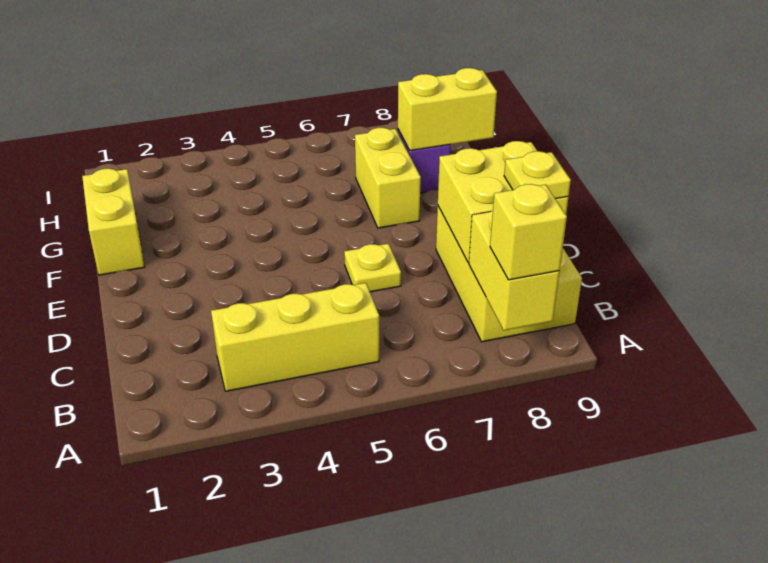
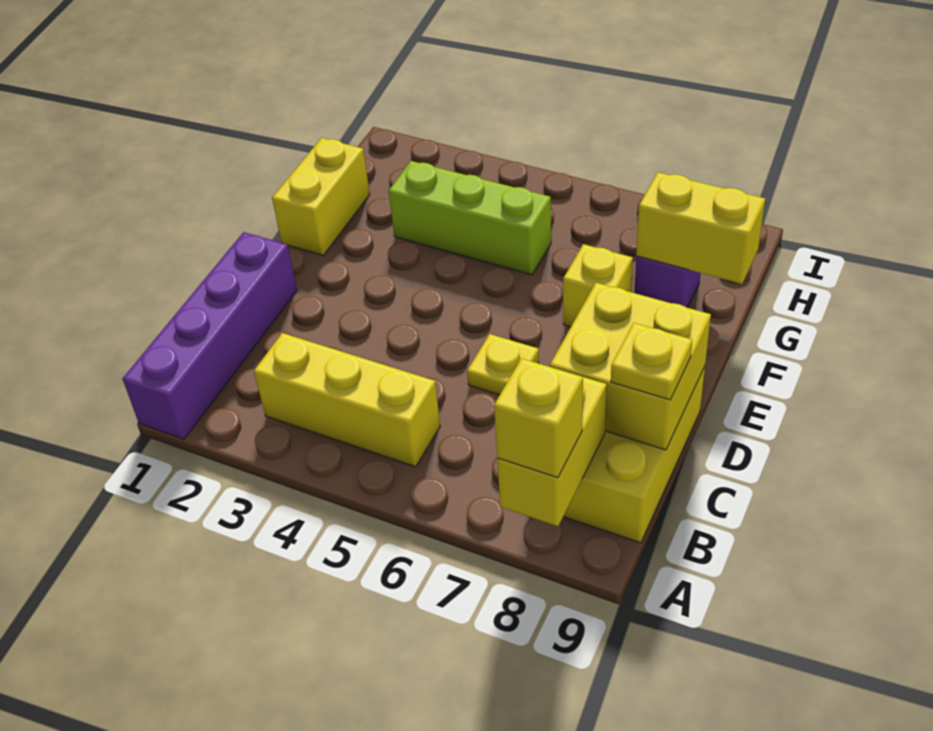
none -> purple 1x4 brick [123,232,297,439]
yellow 1x2 brick [355,128,421,228] -> yellow 1x1 brick [563,244,633,327]
none -> lime 1x3 brick [389,161,551,275]

